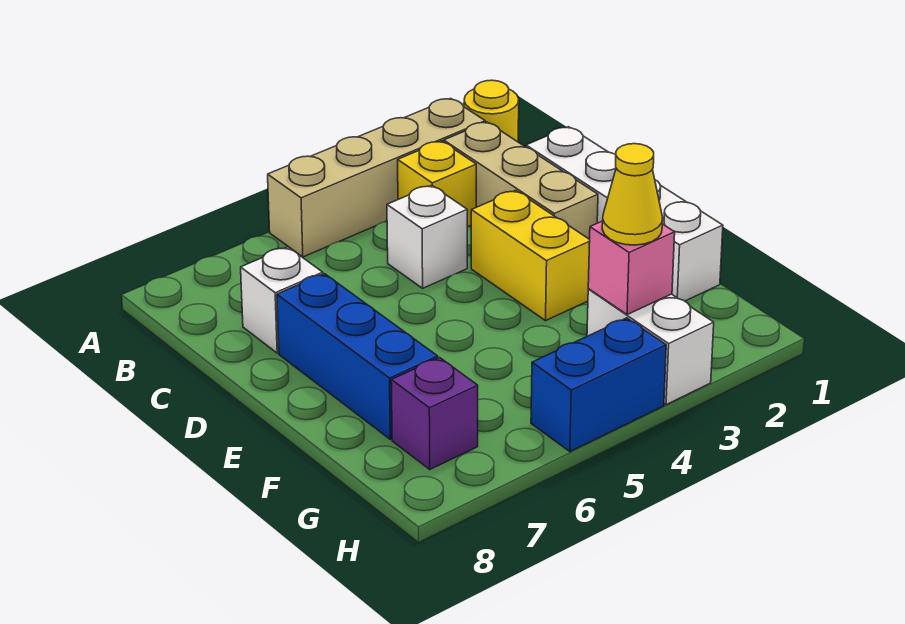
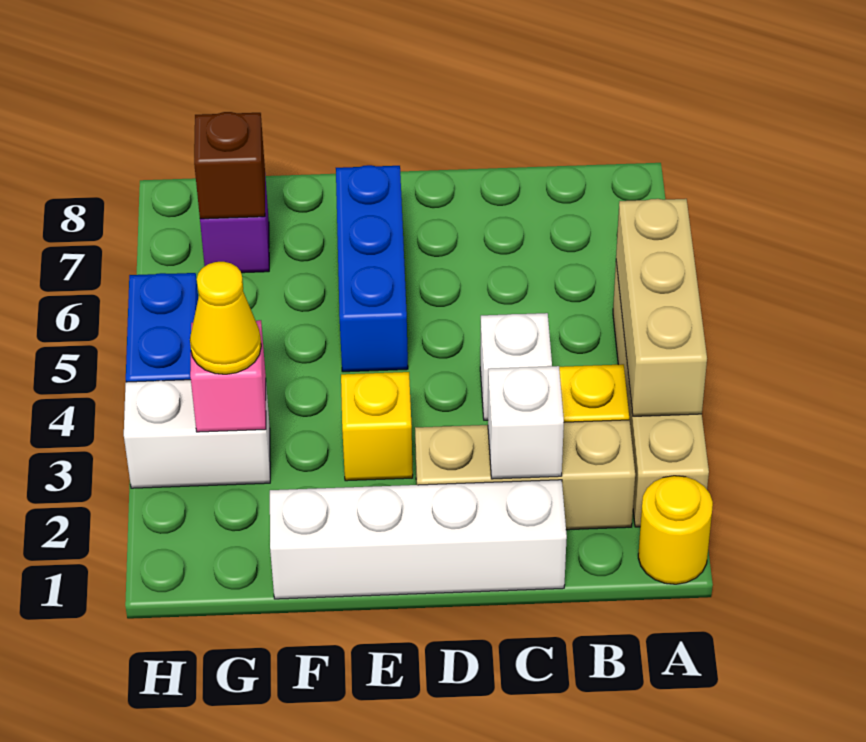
none -> tan 1x3 brick [616,199,707,416]
white 1x1 brick [241,247,323,353] -> white 1x1 brick moved to [488,366,564,479]
yellow 1x2 brick [471,190,590,321] -> yellow 1x1 brick [341,372,413,481]
blue 1x3 brick [277,274,438,439] -> blue 1x3 brick turned to [336,165,408,372]
none -> brown 1x1 brick [194,112,265,219]

